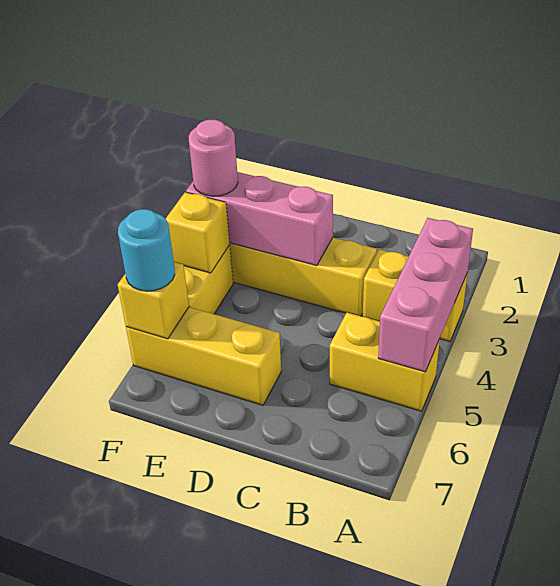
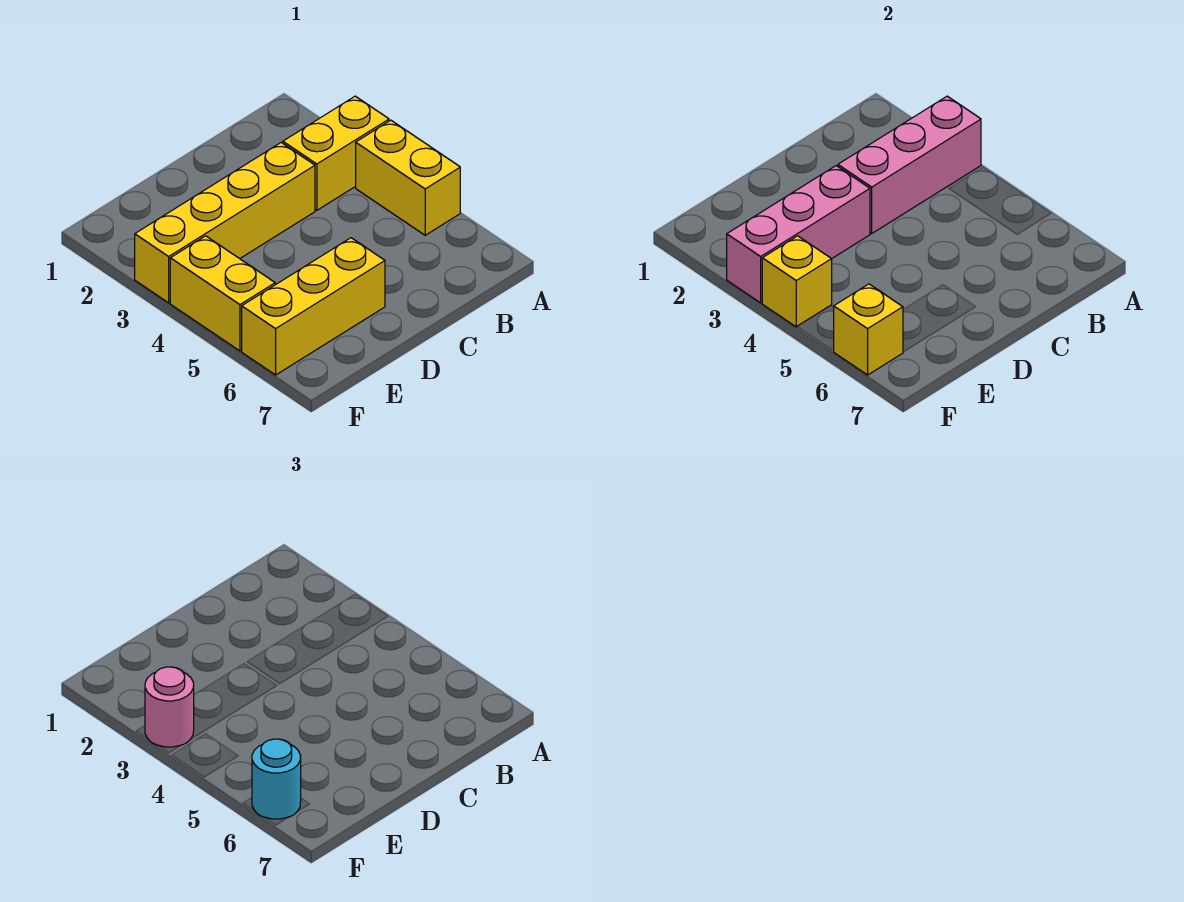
pink 1x3 brick [378,218,473,372] -> pink 1x3 brick turned to [838,96,981,233]
yellow 1x2 brick [330,313,440,411] -> yellow 1x2 brick turned to [356,120,460,235]

